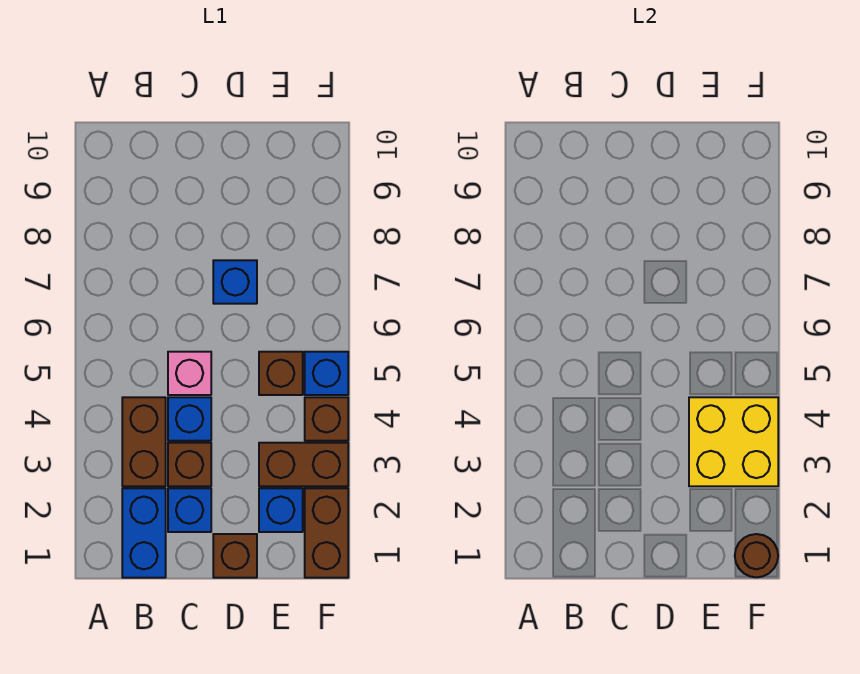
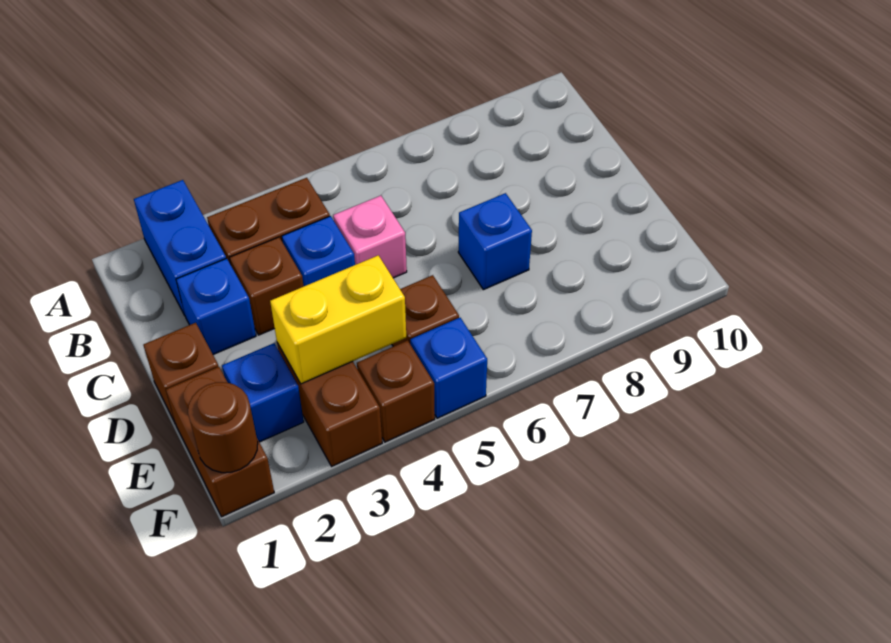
blue 1x2 brick [122,488,166,578] -> blue 1x2 brick turned to [134,180,226,315]
yellow 2x2 brick [689,397,778,486] -> yellow 1x2 brick [270,255,406,384]
brown 1x2 brick [305,488,348,578] -> brown 1x2 brick turned to [166,367,274,517]

